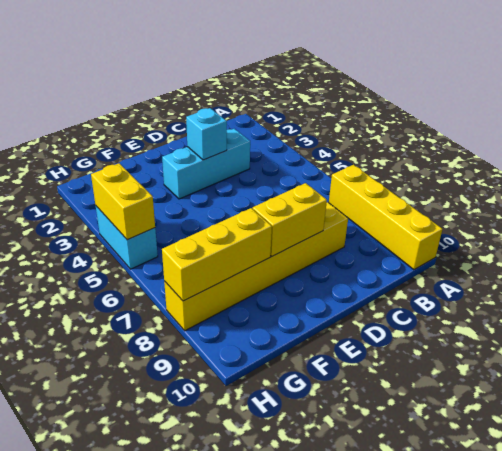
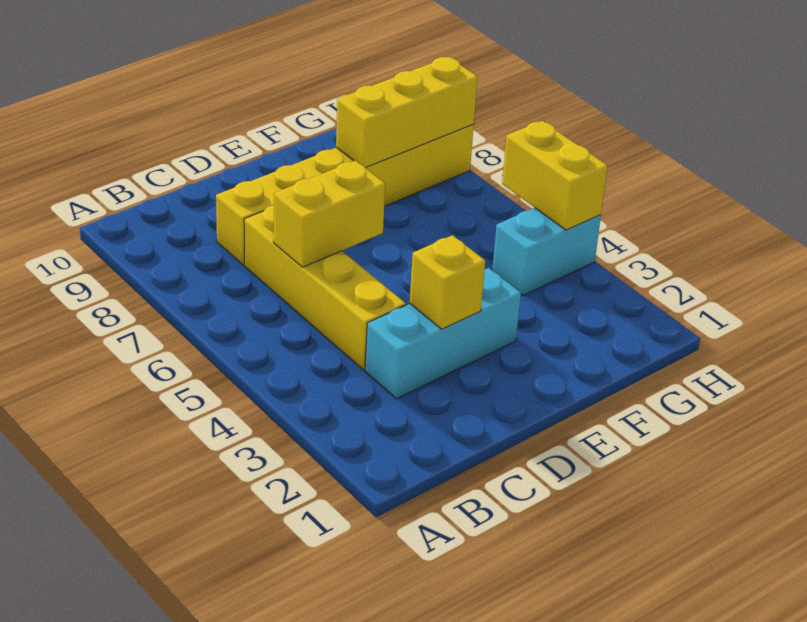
yellow 1x4 brick [329,165,442,270] -> yellow 1x4 brick moved to [244,205,406,370]
cyan 1x1 brick [186,108,227,160] -> yellow 1x1 brick [410,235,485,329]
yellow 1x2 brick [253,183,327,256] -> yellow 1x2 brick moved to [274,161,385,267]
cyan 1x2 brick [96,206,158,269] -> cyan 1x2 brick turned to [492,208,601,295]

